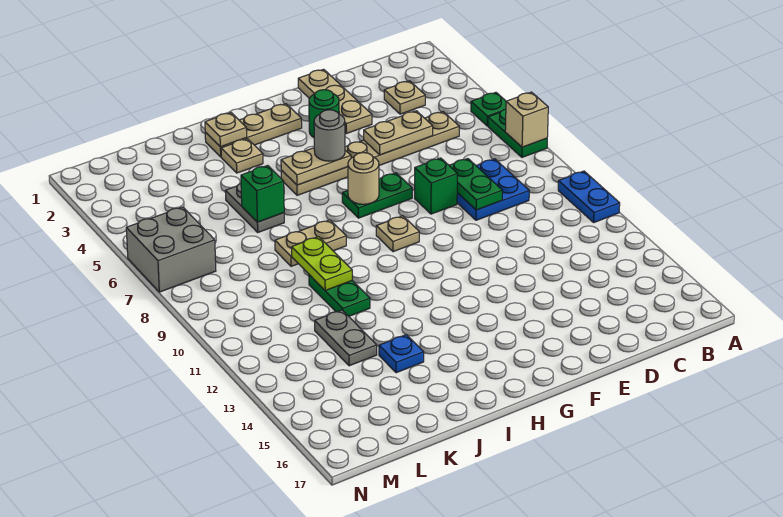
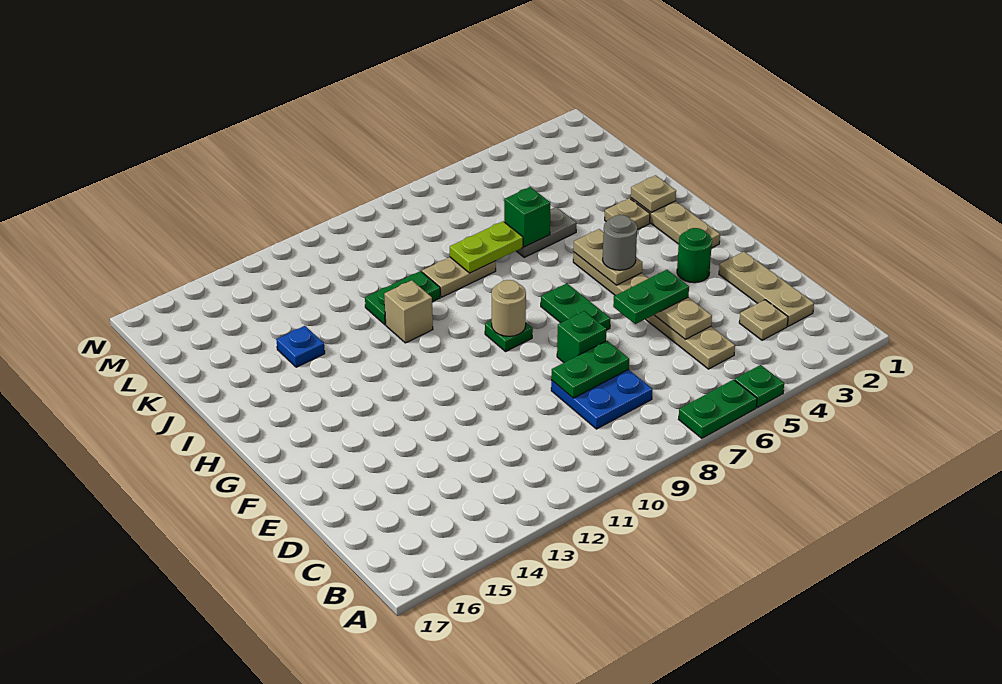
tan 1x1 brick [505,92,548,147] -> tan 1x1 brick moved to [384,280,433,343]
blue 1x2 plate [558,171,620,222] -> none
tan 1x3 plate [298,69,372,134] -> tan 1x3 plate turned to [719,252,814,326]
none -> green 1x2 plate [613,270,689,324]
tan 1x1 round brick [348,153,379,204] -> tan 1x1 round brick moved to [492,280,526,336]
tan 1x1 plate [376,216,419,252] -> green 1x1 plate [485,320,533,351]
tan 1x2 plate [275,220,346,266] -> tan 1x2 plate turned to [422,257,496,297]
lime 1x2 plate [292,237,352,290] -> lime 1x2 plate moved to [450,221,523,273]
grey 1x2 plate [315,310,377,366] -> none
grey 2x2 brick [126,207,216,292] -> none

